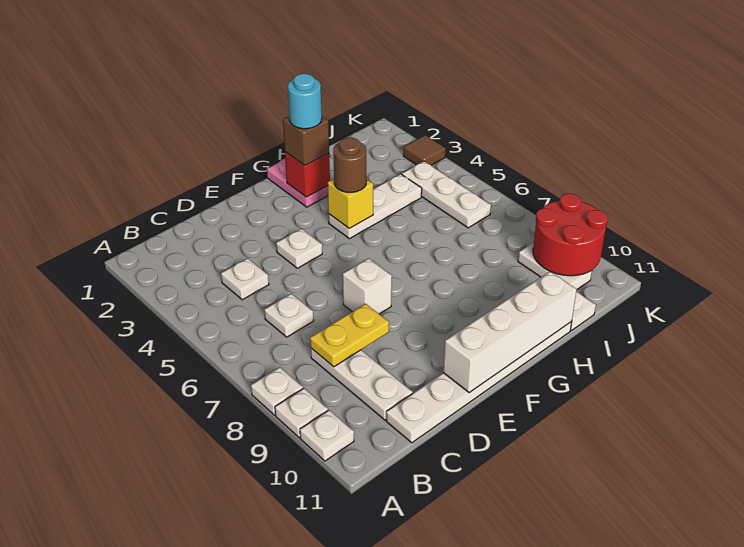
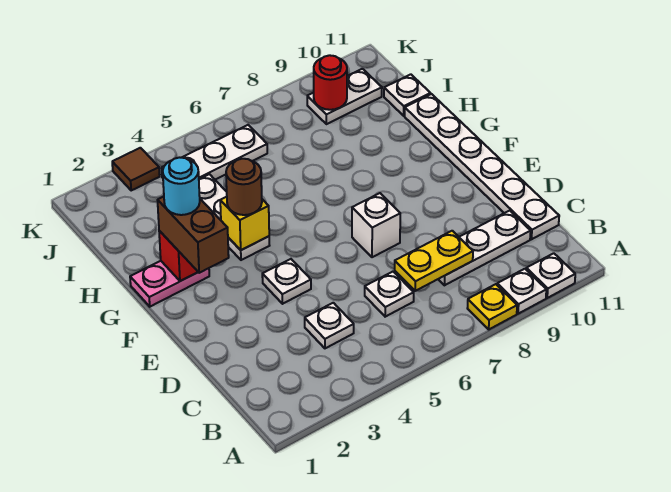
white 1x1 plate [251,367,303,415] -> yellow 1x1 plate [467,284,517,329]
yellow 1x2 plate [310,304,389,367] -> yellow 1x2 plate turned to [395,231,473,291]
white 1x4 brick [443,272,577,393] -> none
brown 1x1 brick [283,116,329,165] -> brown 1x2 brick [158,197,229,273]
red 2x2 round brick [533,194,608,276] -> red 1x1 round brick [314,55,347,110]

